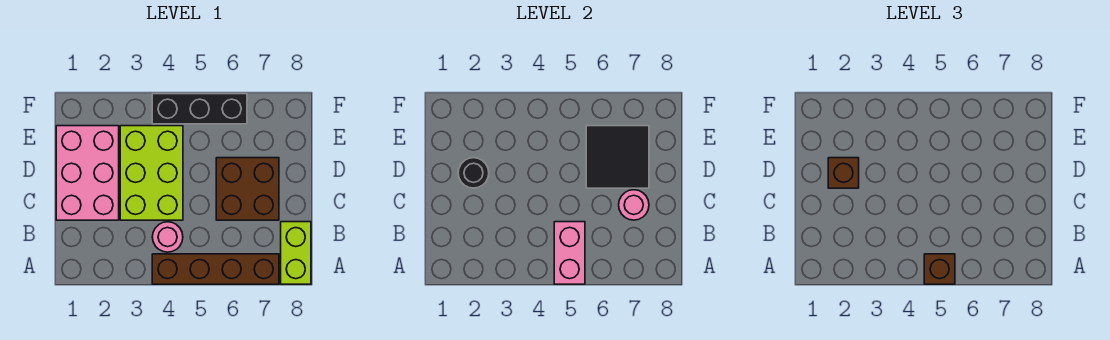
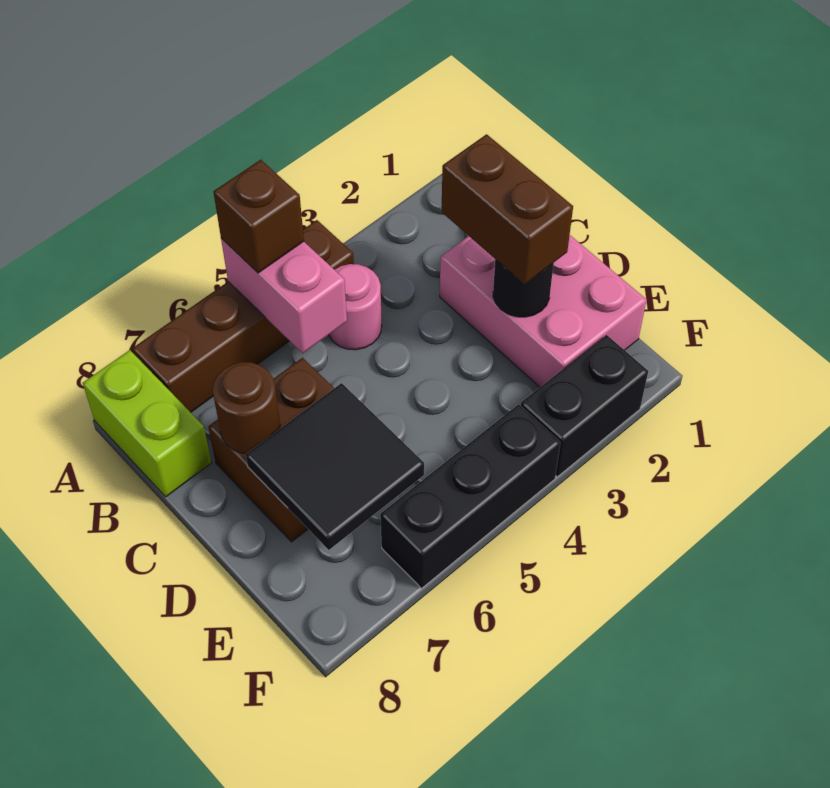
lime 2x3 brick [120,126,183,220] -> none
pink 1x1 round brick [619,190,649,220] -> brown 1x1 round brick [213,362,280,454]
brown 1x1 brick [828,158,859,188] -> brown 1x2 brick [442,134,573,284]
none -> black 1x2 brick [521,335,648,477]

